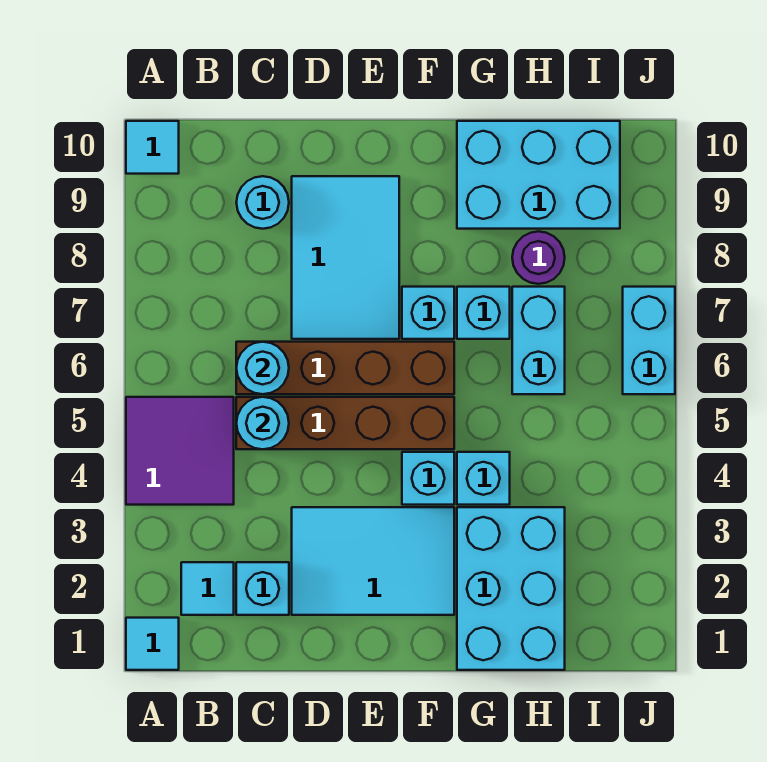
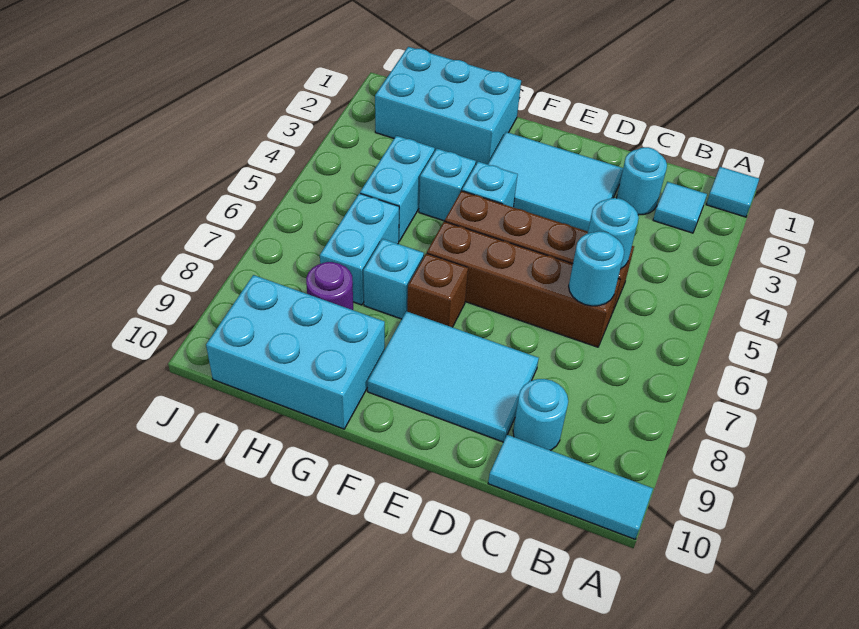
purple 2x2 tile [126,397,234,505] -> none
cyan 1x1 tile [126,121,179,174] -> cyan 1x3 tile [488,435,653,539]
cyan 1x1 brick [236,562,289,615] -> cyan 1x1 round brick [617,147,667,215]
cyan 2x3 tile [292,176,399,339] -> cyan 2x3 tile turned to [367,311,539,442]
cyan 1x1 brick [402,287,454,339] -> brown 1x1 brick [407,253,468,327]
cyan 2x3 brick [457,507,565,670] -> cyan 2x3 brick turned to [375,47,521,164]
cyan 1x2 brick [623,287,675,394] -> cyan 1x2 brick moved to [360,136,435,241]

